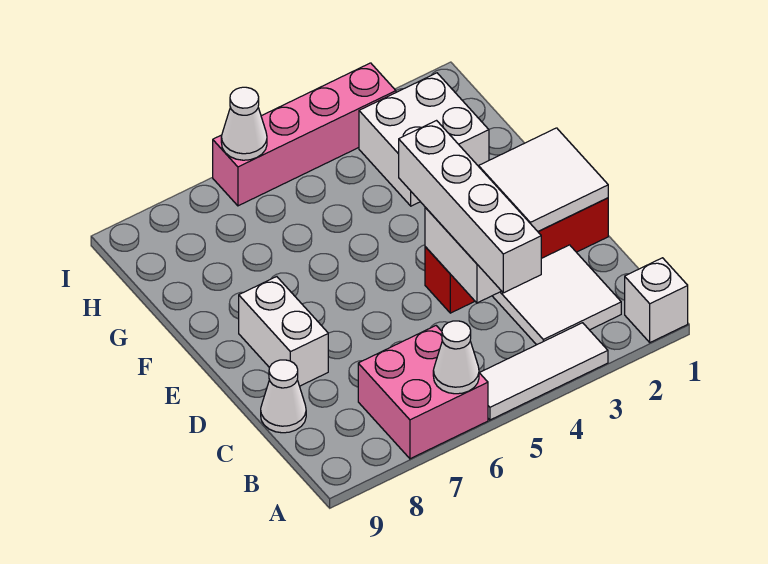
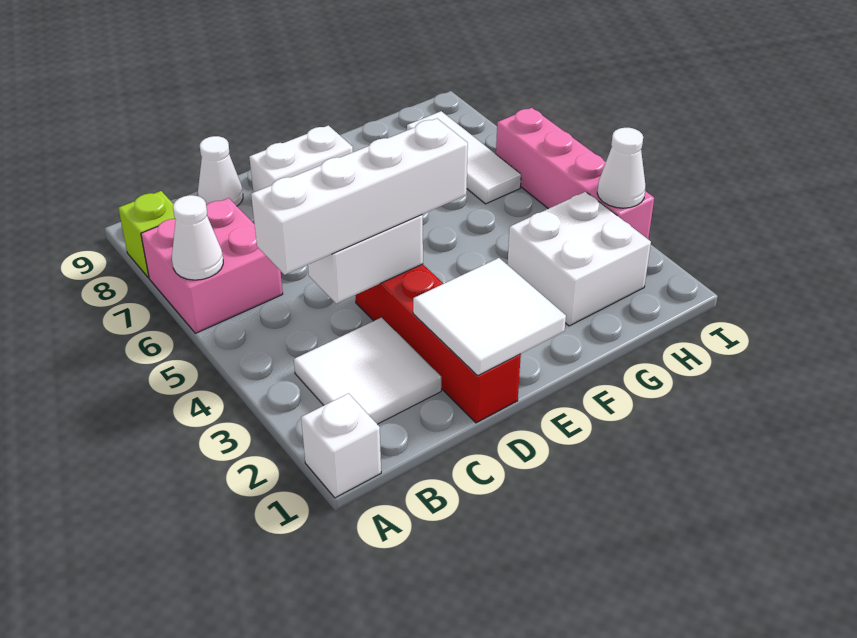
white 1x3 tile [480,323,608,420] -> white 1x3 tile moved to [407,111,521,204]
none -> lime 1x1 brick [118,191,175,278]
white 1x1 cone [221,87,267,160] -> white 1x1 cone moved to [597,128,646,208]

